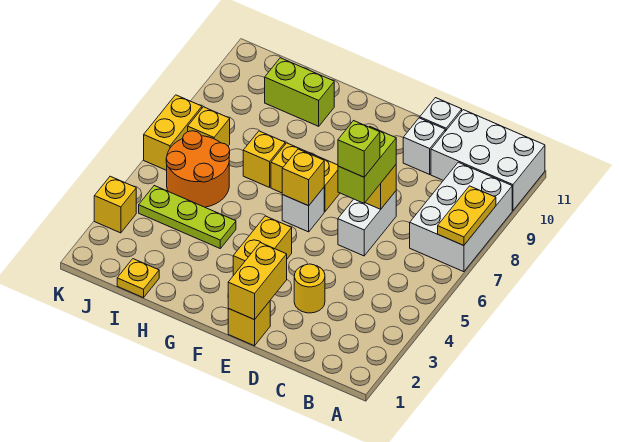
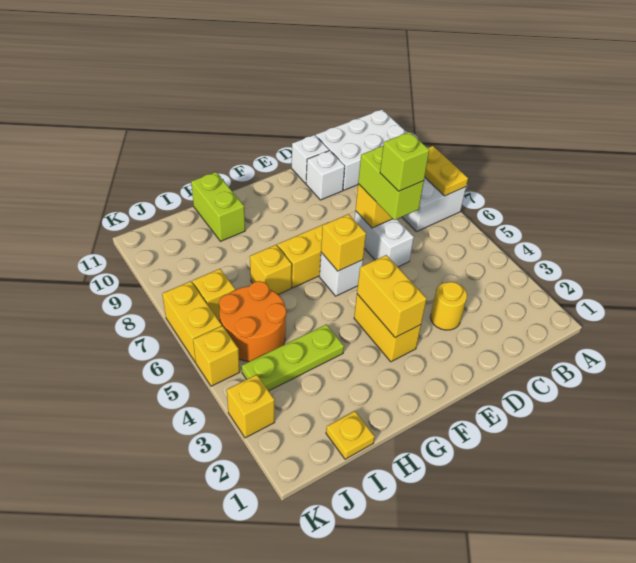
yellow 1x1 brick [228,301,270,346] -> yellow 1x1 brick moved to [193,326,240,386]
yellow 1x2 brick [228,243,287,320] -> yellow 1x2 brick moved to [357,255,427,338]
lime 1x2 brick [265,58,334,126] -> lime 1x2 brick turned to [191,172,245,241]

